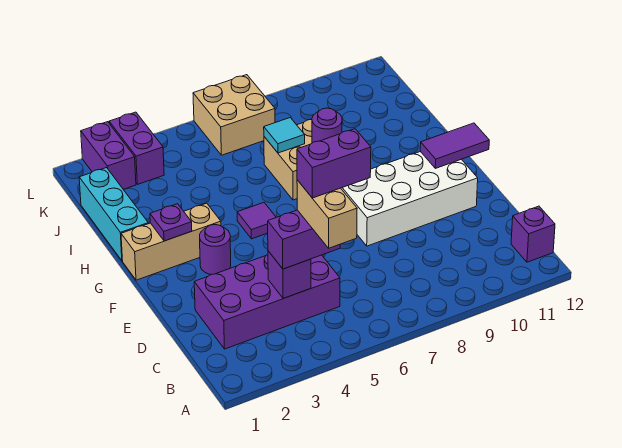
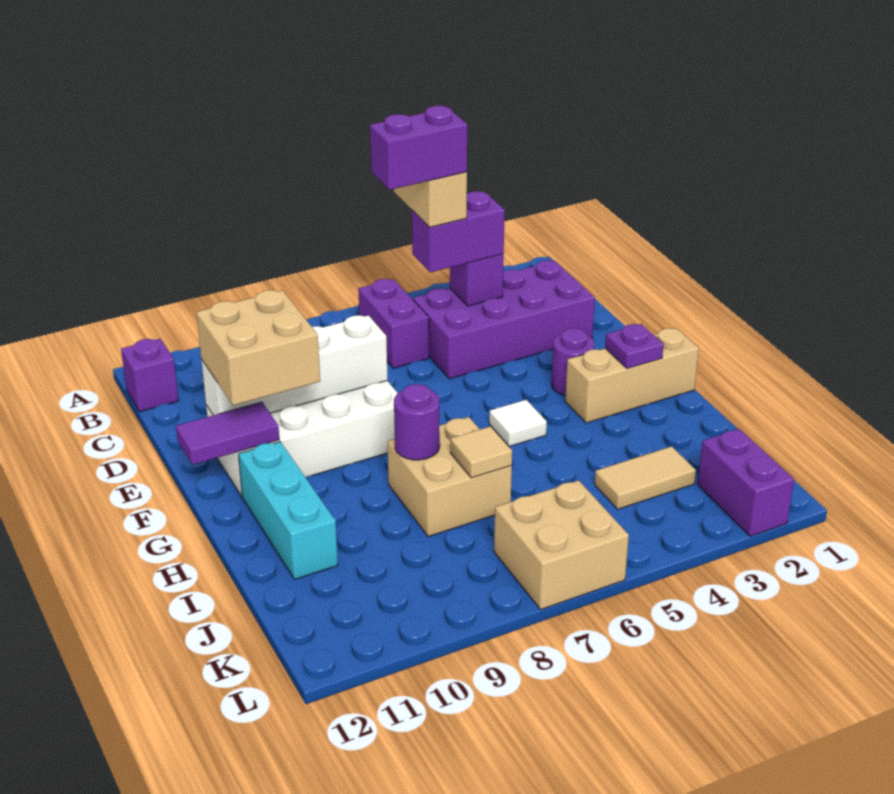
none -> white 1x4 brick [201,315,388,415]
none -> tan 2x2 brick [196,290,320,405]
purple 1x1 tile [237,203,276,239] -> white 1x1 tile [489,400,547,446]
cyan 1x3 brick [79,168,148,261] -> cyan 1x3 brick moved to [238,442,338,579]
cyan 1x1 tile [264,118,305,153] -> tan 1x1 tile [451,426,512,478]
none -> tan 1x2 tile [595,446,696,509]
purple 1x2 brick [109,112,164,184] -> purple 1x2 brick moved to [358,279,429,368]

